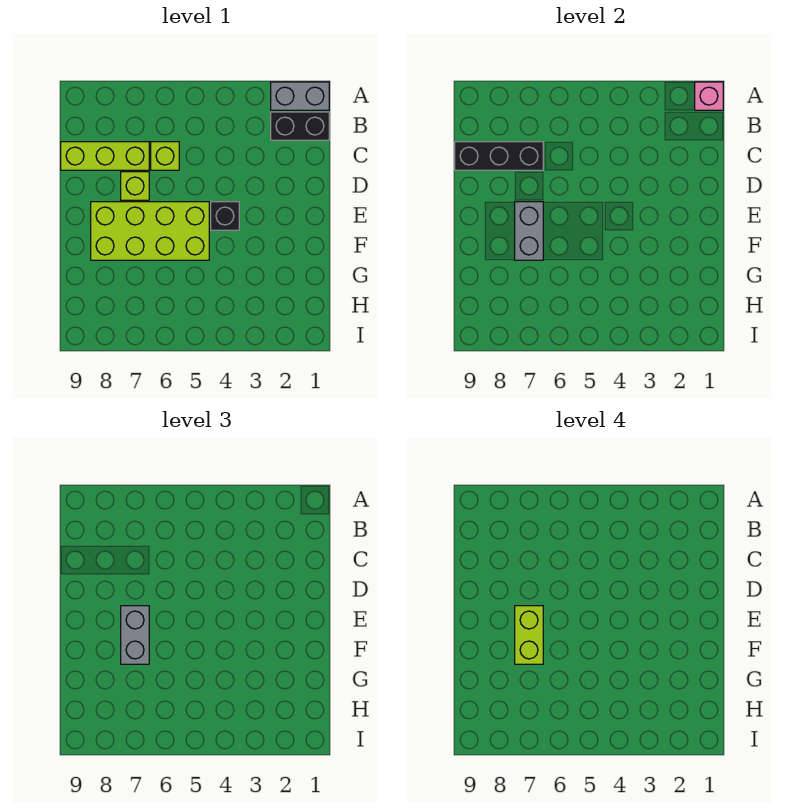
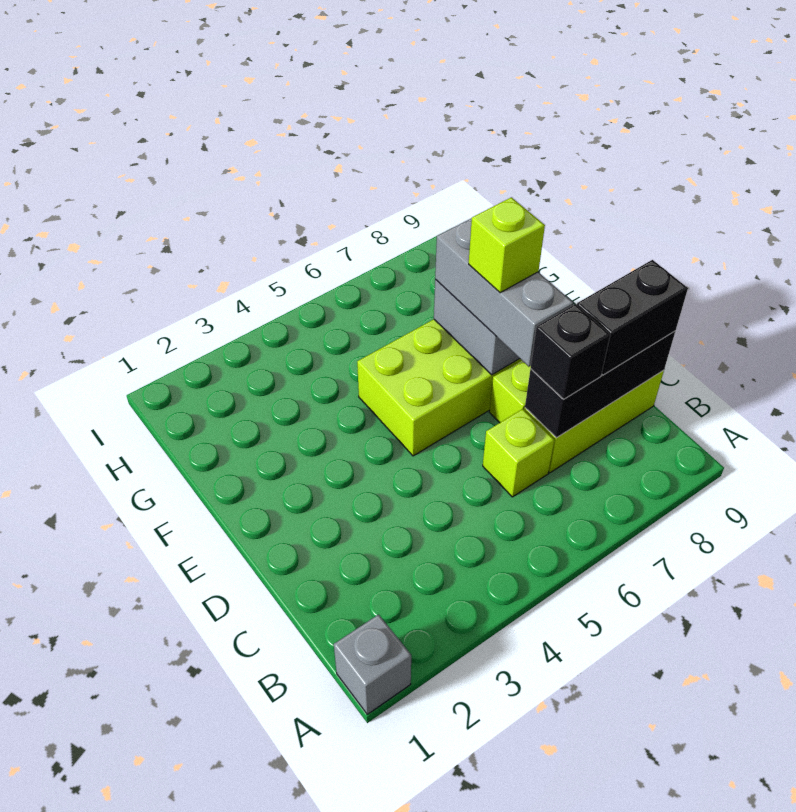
grey 1x2 brick [271,82,329,110] -> grey 1x1 brick [334,614,411,714]
pink 1x1 brick [695,82,723,110] -> none
black 1x2 brick [271,112,329,140] -> black 1x2 brick moved to [577,260,688,375]
black 1x1 brick [211,202,239,230] -> black 1x1 brick moved to [531,304,610,399]
grey 1x2 brick [121,606,149,664] -> grey 1x3 brick [435,218,573,367]
lime 1x2 brick [515,606,543,664] -> lime 1x1 brick [469,197,545,293]

